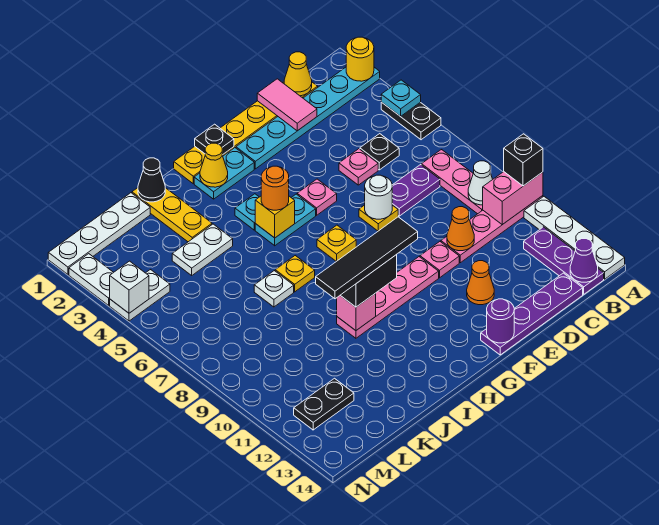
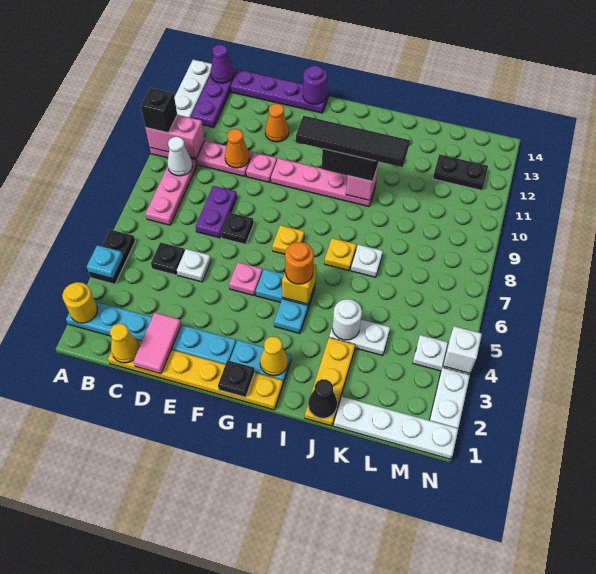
purple 1x2 plate [392,165,440,216] -> purple 1x2 plate turned to [196,186,237,238]
pink 1x1 plate [339,149,378,185] -> white 1x1 plate [177,249,211,282]
yellow 1x1 plate [359,205,398,231] -> black 1x1 plate [221,213,254,244]
white 1x1 round brick [365,175,392,219] -> white 1x1 round brick moved to [332,299,362,340]

